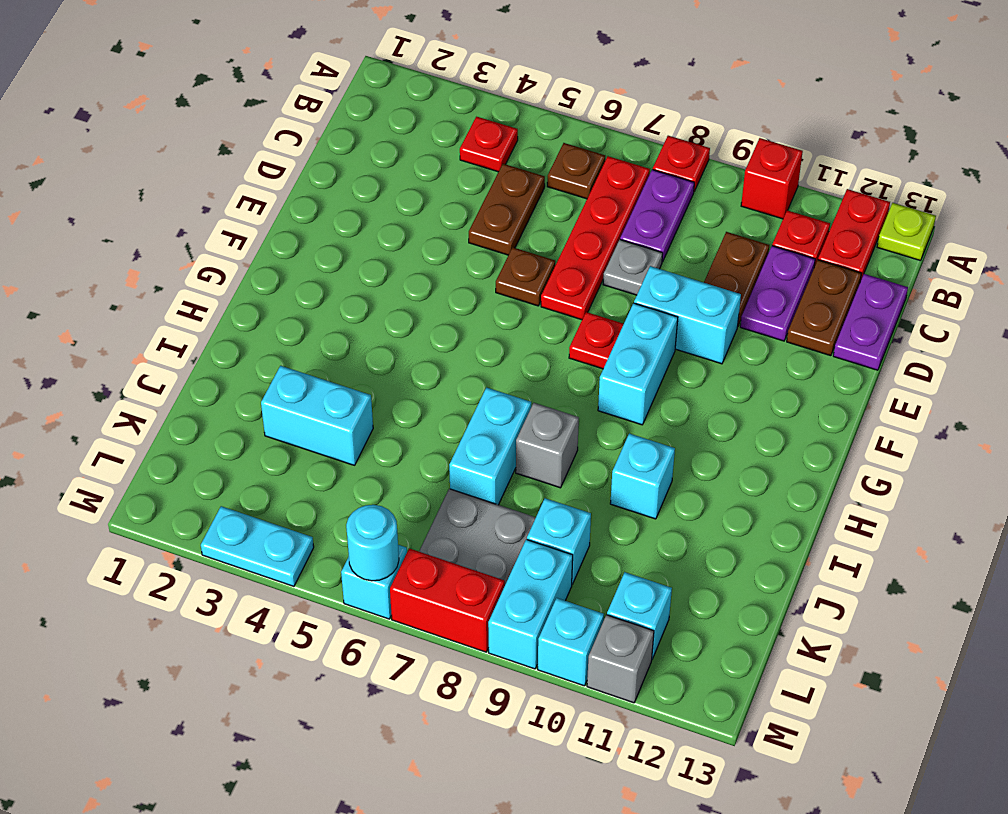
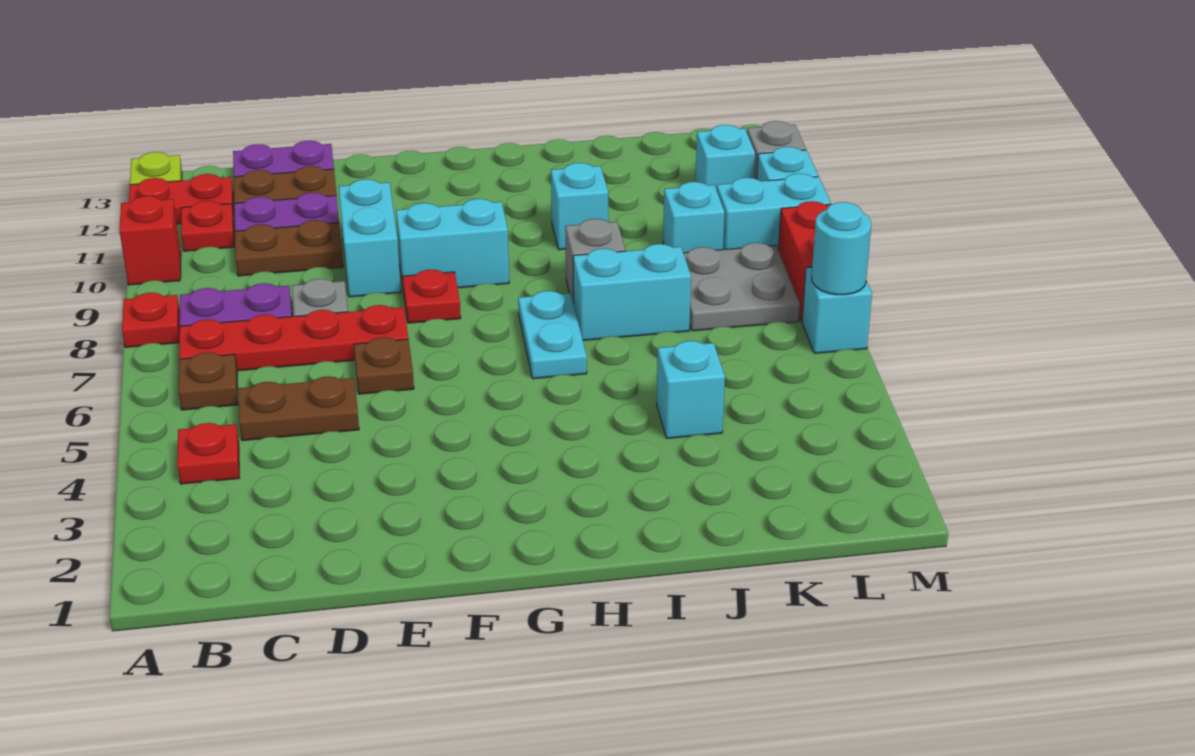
cyan 1x2 brick [261,366,373,465] -> cyan 1x1 brick [657,341,725,438]
cyan 1x2 plate [201,506,314,586] -> cyan 1x2 plate moved to [518,291,587,379]

